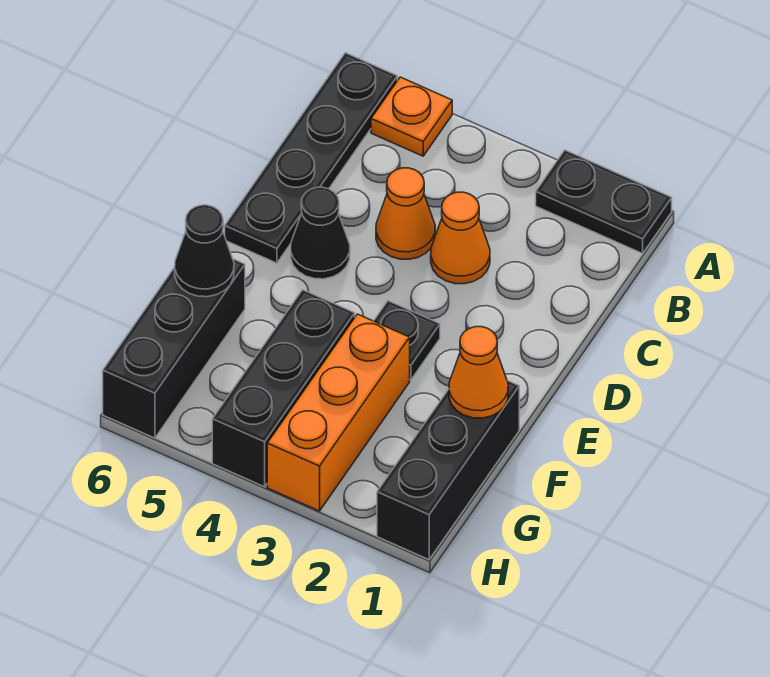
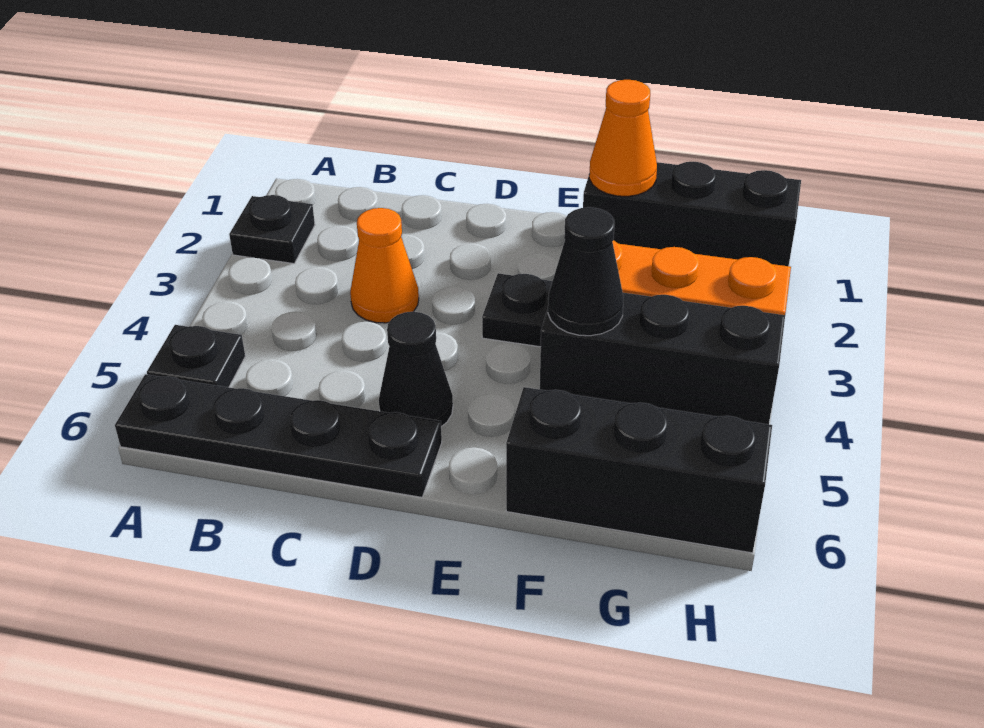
black 1x2 plate [536,150,672,253] -> black 1x1 plate [229,195,315,264]
orange 1x1 plate [371,77,452,156] -> black 1x1 plate [147,325,245,387]
orange 1x1 cone [376,168,435,259] -> none
black 1x1 cone [175,205,234,297] -> black 1x1 cone moved to [548,207,623,336]

